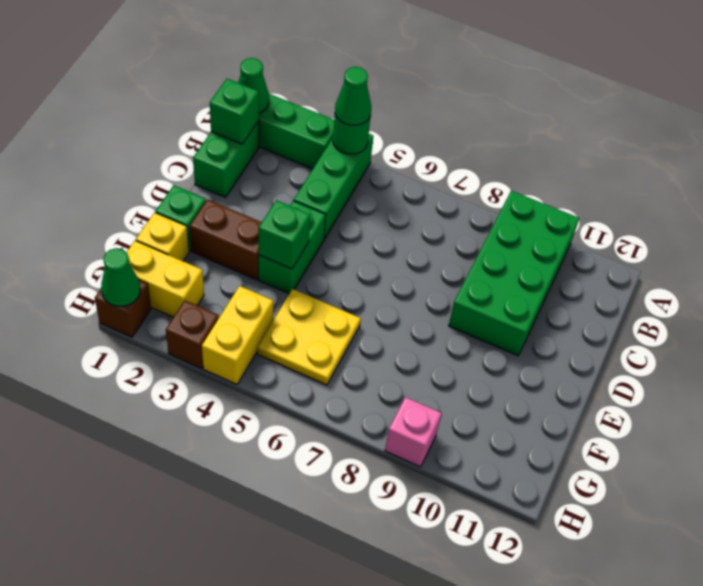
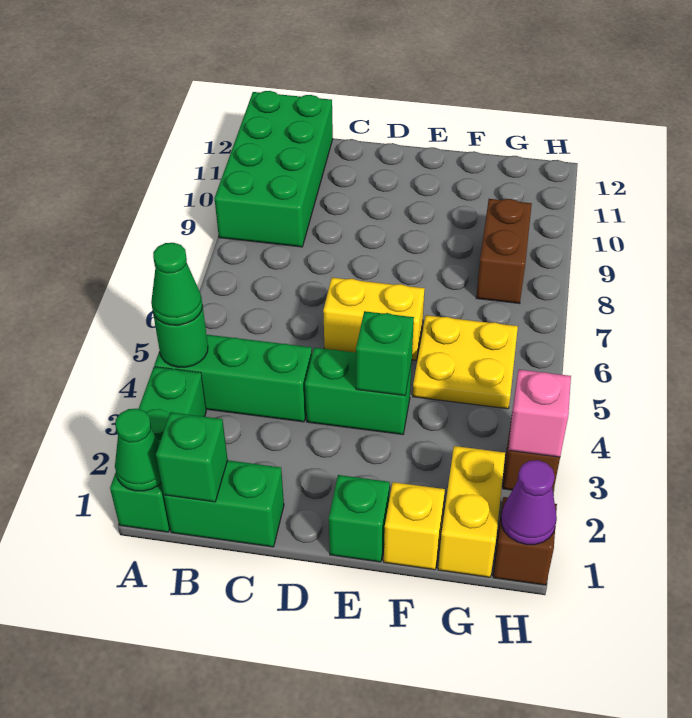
green 2x4 brick [449,191,579,356] -> green 2x4 brick turned to [215,91,333,247]
brown 1x2 brick [190,199,262,280] -> brown 1x2 brick moved to [476,199,532,304]
yellow 1x2 brick [202,286,273,384] -> yellow 1x2 brick moved to [323,278,425,360]
green 1x1 cone [101,248,140,306] -> purple 1x1 cone [501,460,557,545]
pink 1x1 brick [385,397,442,467] -> pink 1x1 brick moved to [508,370,571,457]

